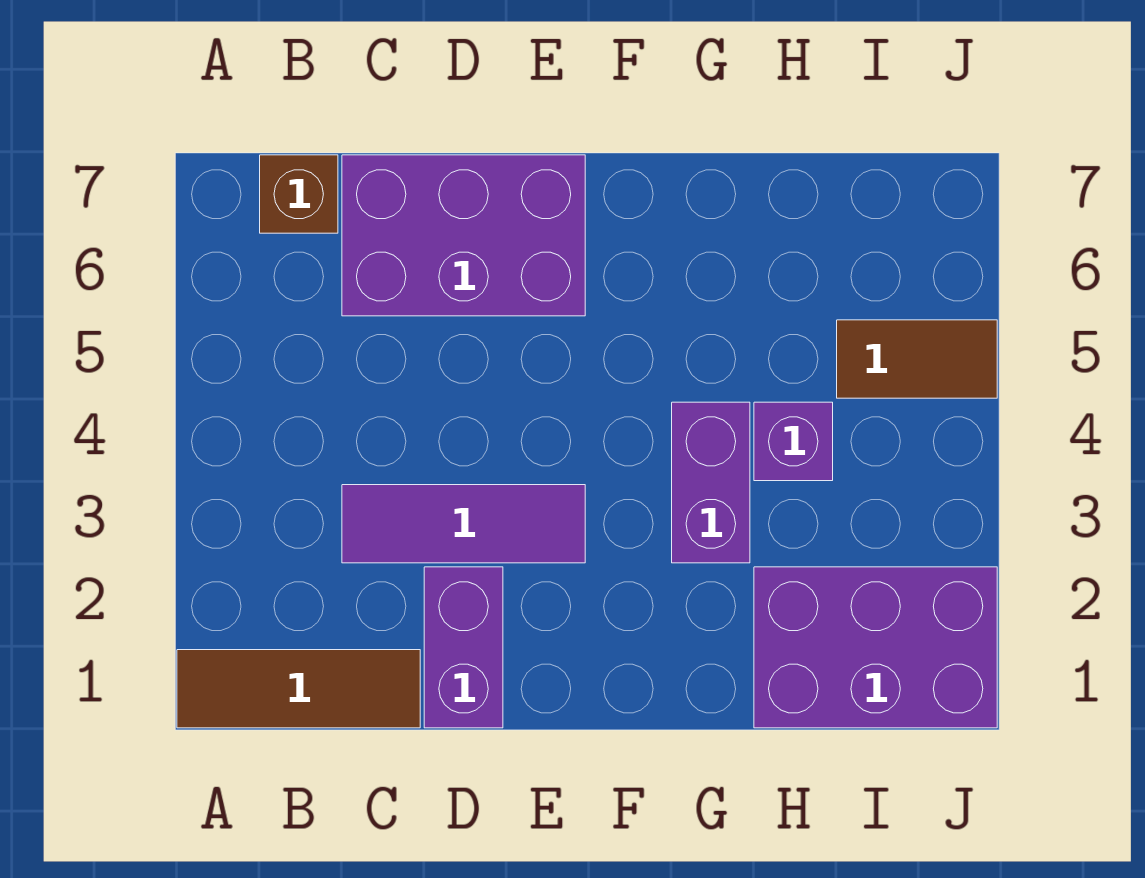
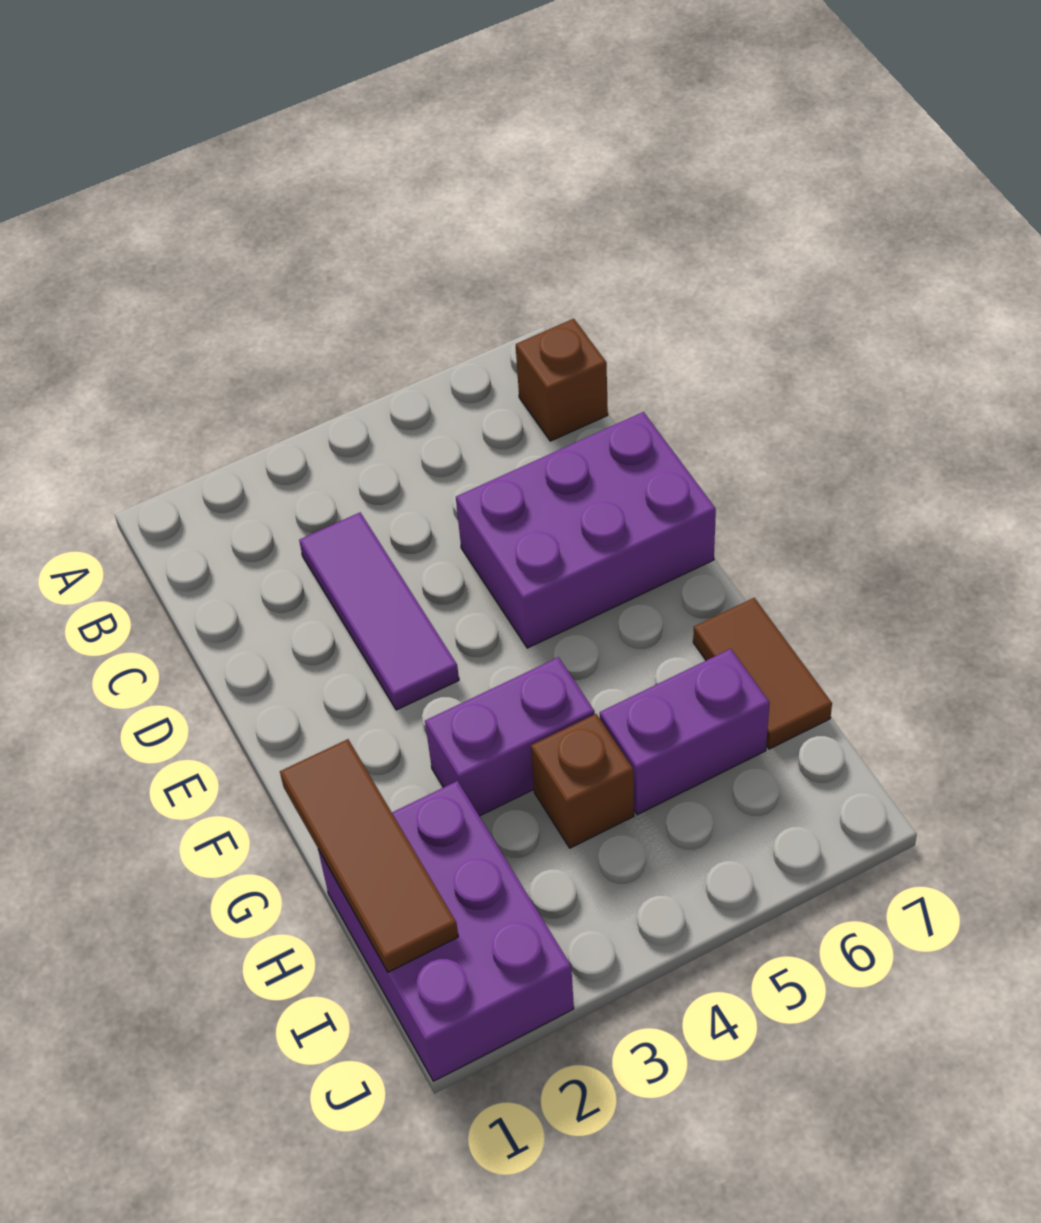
brown 1x3 tile [177,650,420,728] -> brown 1x3 tile moved to [280,739,458,972]
purple 2x3 brick [342,155,585,316] -> purple 2x3 brick turned to [456,412,716,648]
purple 1x2 brick [424,567,503,728] -> purple 1x2 brick moved to [600,649,770,815]
purple 1x1 brick [754,402,833,481] -> brown 1x1 brick [531,714,634,848]
brown 1x2 tile [837,320,997,398] -> brown 1x2 tile moved to [693,598,832,749]

